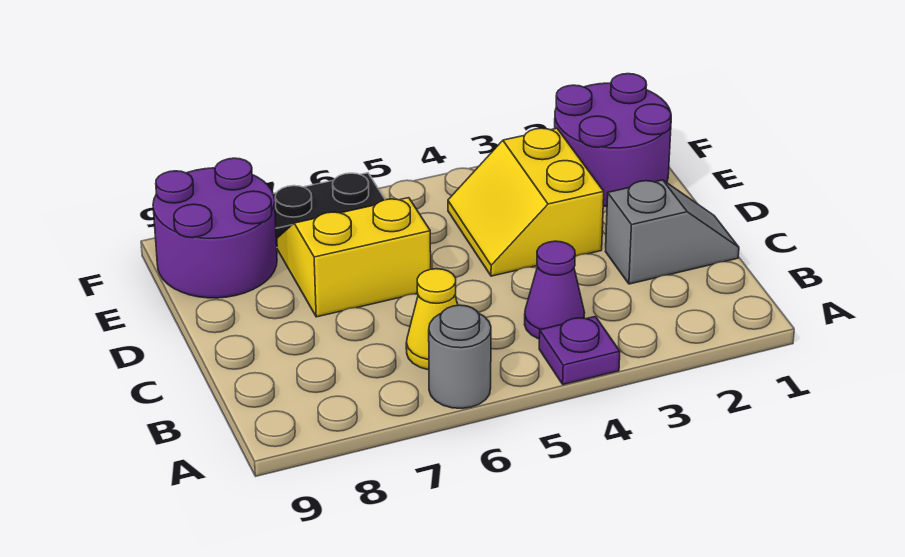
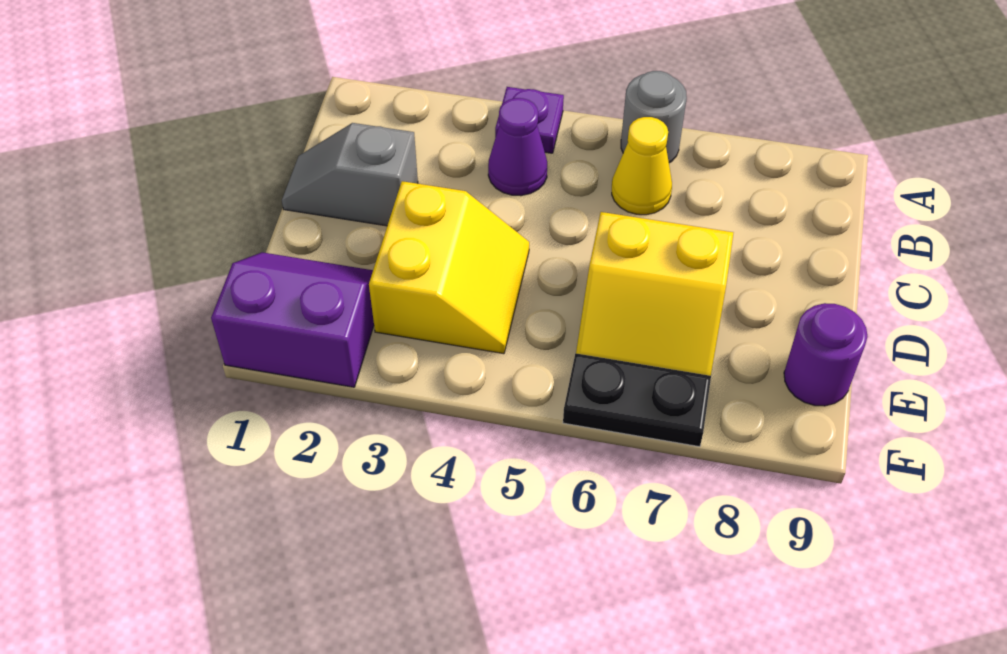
purple 2x2 round brick [555,74,671,206] -> purple 2x2 slope [211,252,374,387]
purple 2x2 round brick [153,158,277,298] -> purple 1x1 round brick [784,303,867,406]

